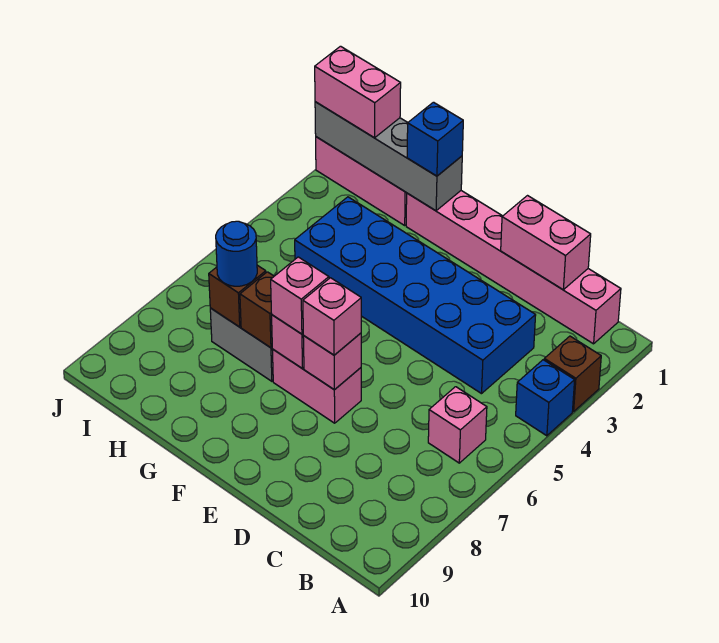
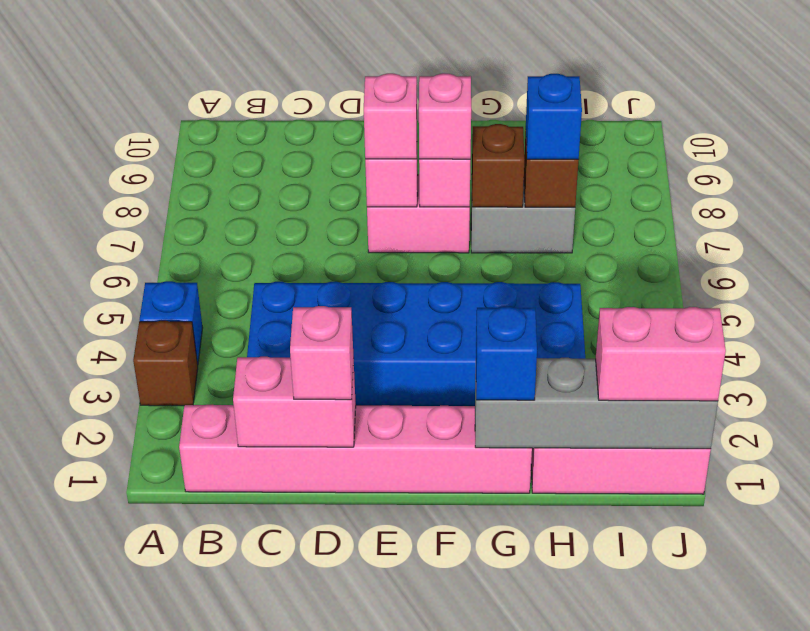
pink 1x1 brick [428,387,487,463] -> pink 1x1 brick moved to [290,306,354,400]
blue 1x1 round brick [216,221,257,286] -> blue 1x1 brick [526,74,582,159]

